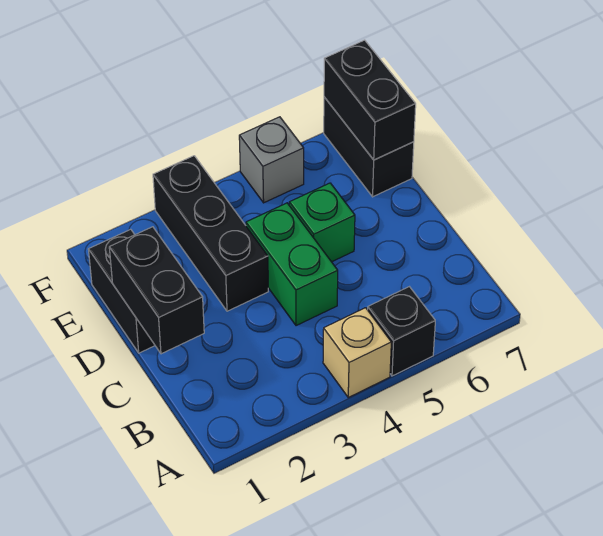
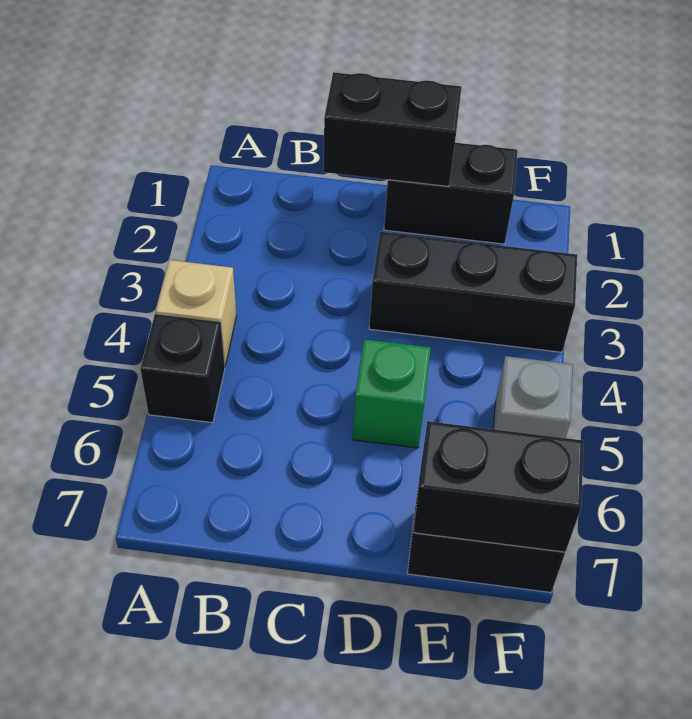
green 1x2 brick [246,203,338,326] -> none

